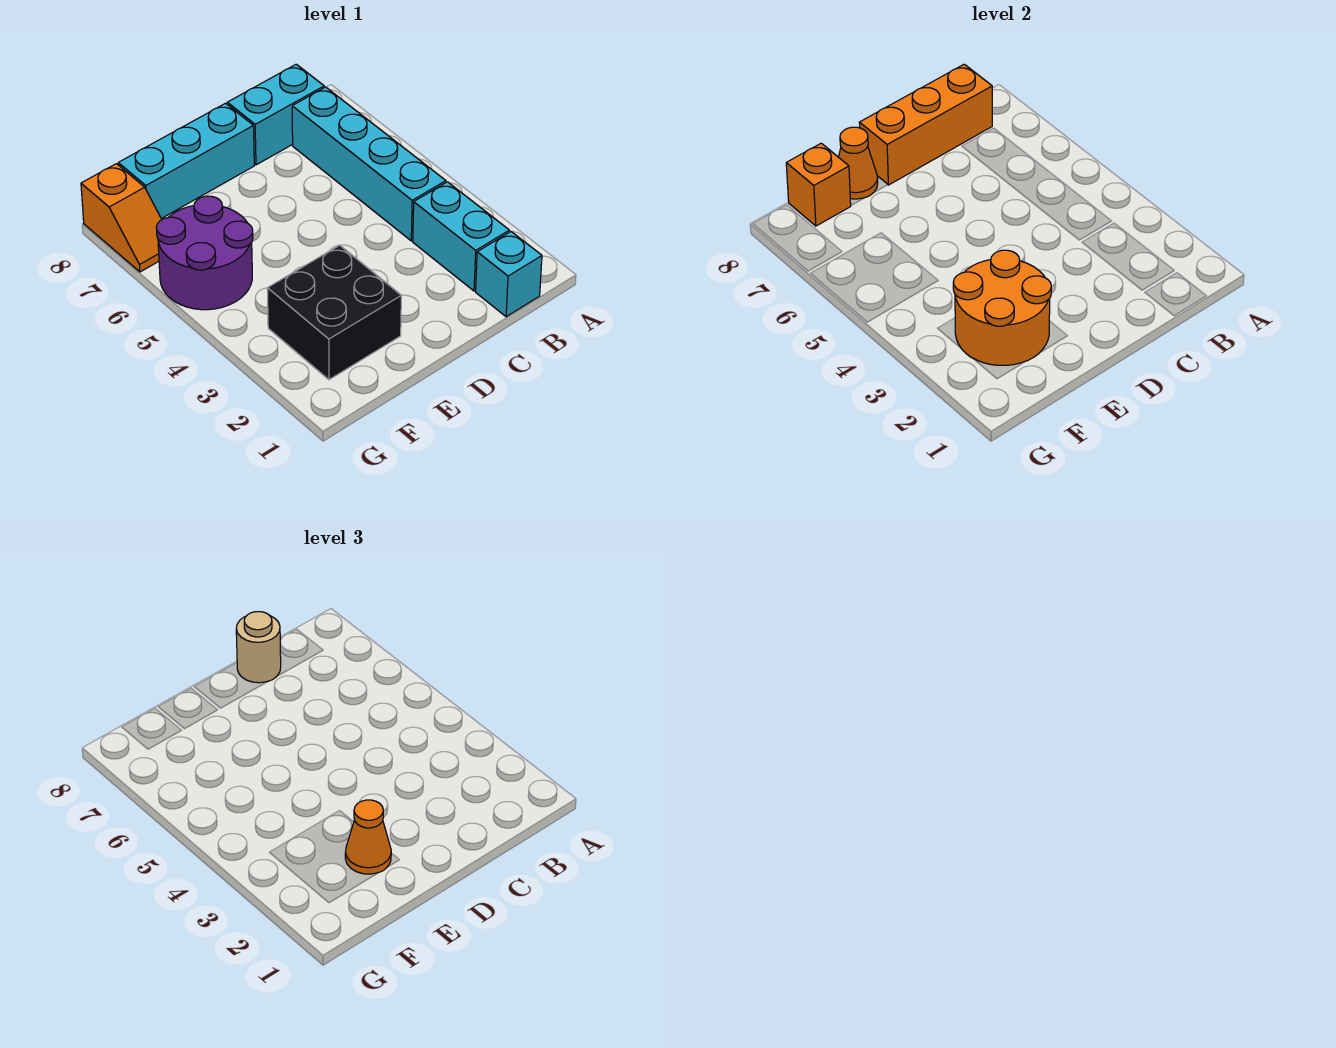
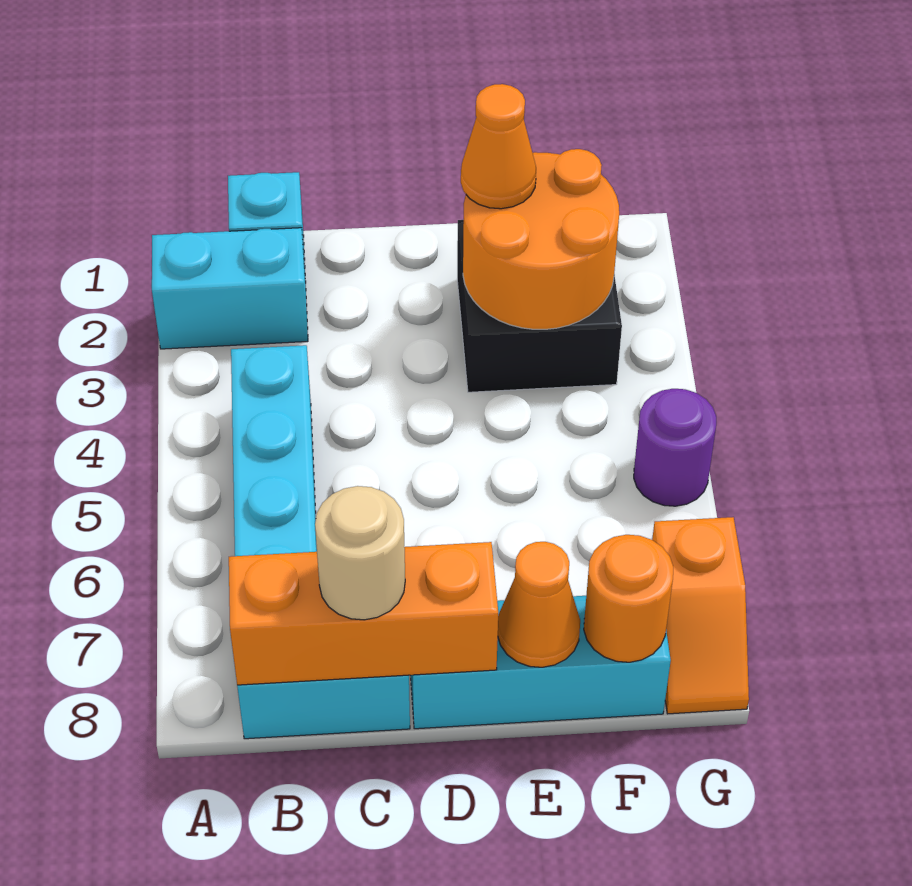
cyan 1x2 brick [413,182,509,291] -> cyan 1x2 brick turned to [152,228,308,349]
purple 2x2 round brick [156,196,253,310] -> purple 1x1 round brick [634,389,716,506]
orange 1x1 brick [786,143,851,226] -> orange 1x1 round brick [584,535,673,662]
orange 1x2 slope [81,164,162,272] -> orange 1x2 slope turned to [652,517,749,714]

